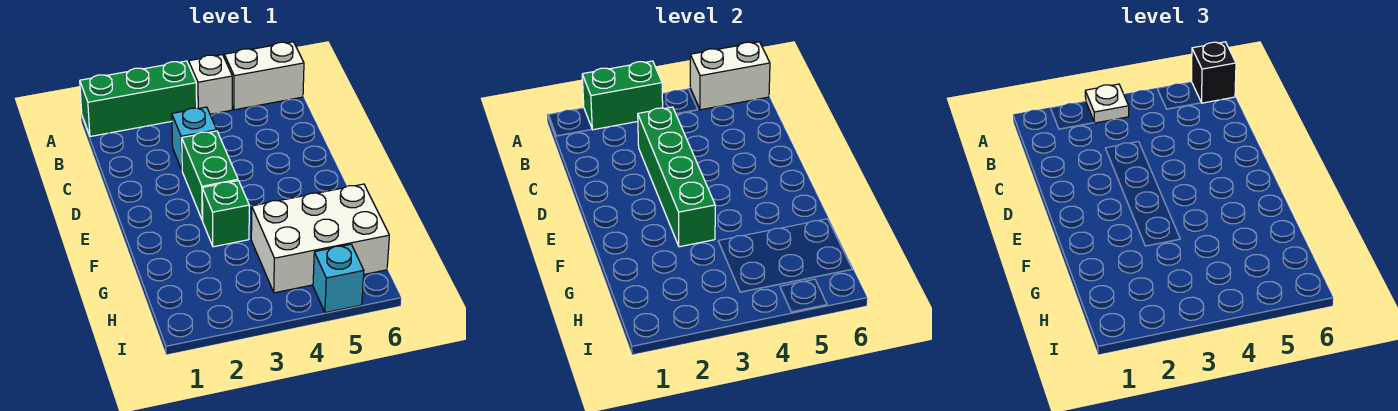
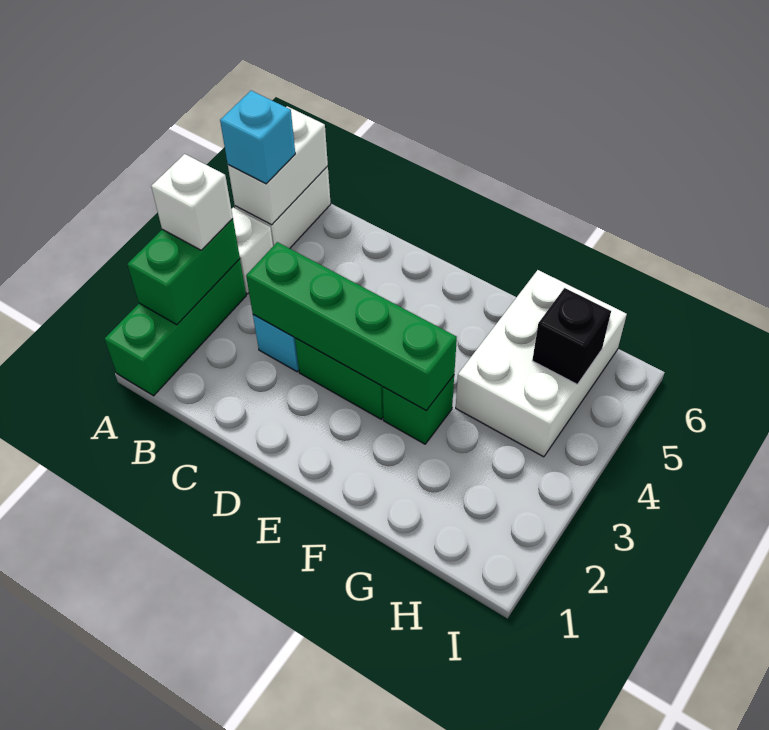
white 1x1 plate [1085,84,1129,123] -> white 1x1 brick [151,154,233,250]
black 1x1 brick [1192,42,1236,103] -> black 1x1 brick moved to [532,288,611,384]
cyan 1x1 brick [313,244,364,313] -> cyan 1x1 brick moved to [220,91,295,184]

